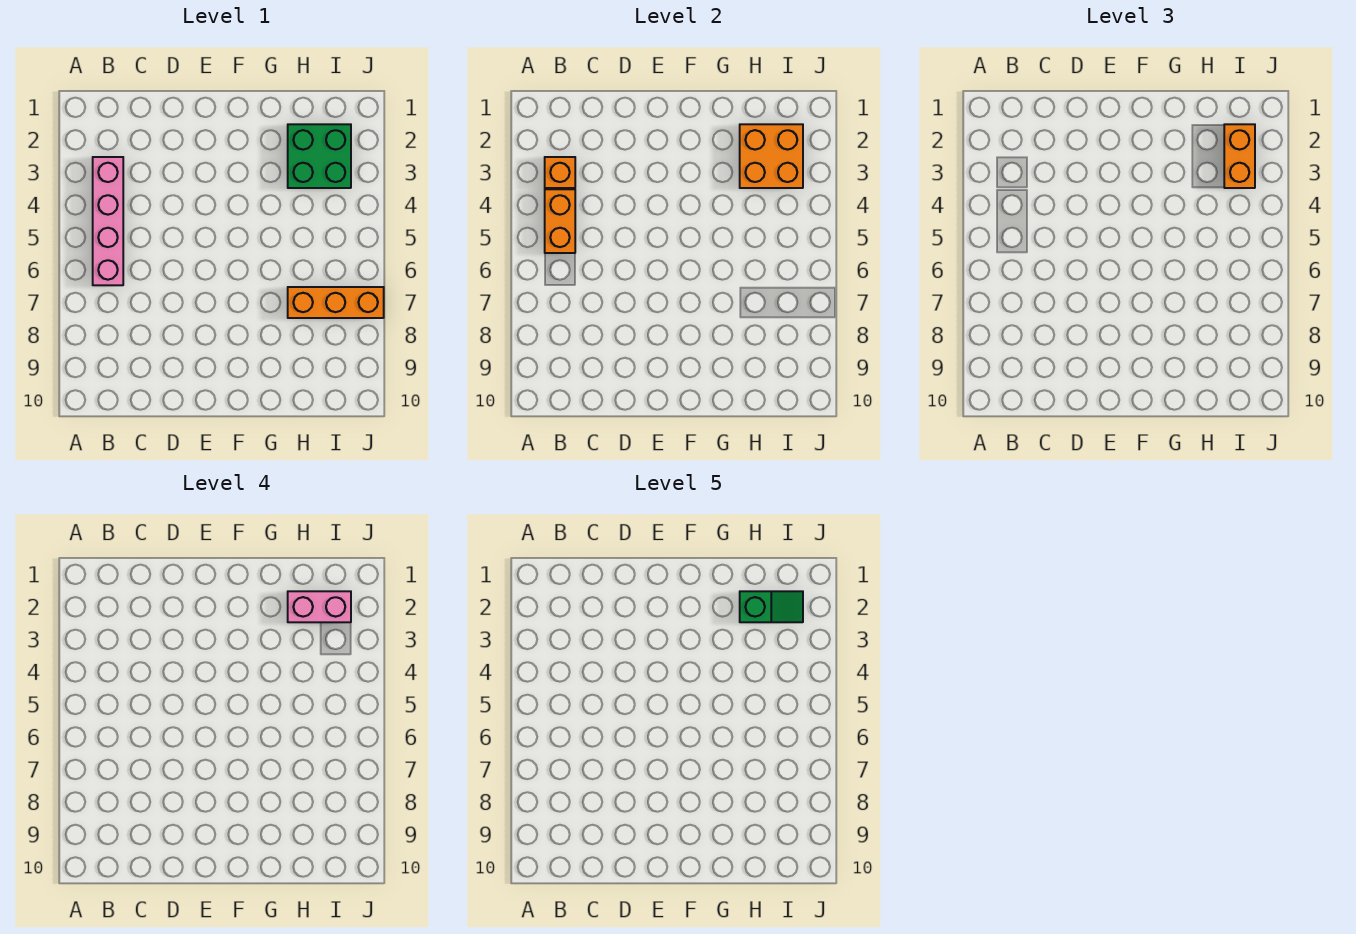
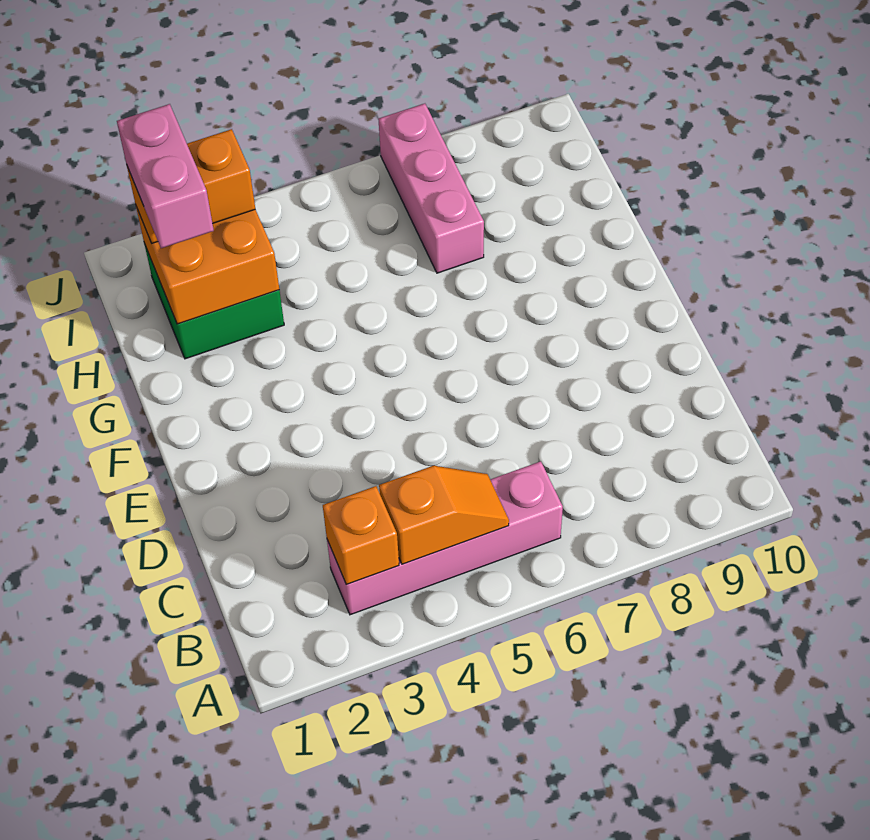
orange 1x2 brick [545,189,575,253] -> orange 1x2 slope [379,466,509,564]
green 1x2 slope [740,591,803,622] -> none
orange 1x3 brick [288,287,384,318] -> pink 1x3 brick [378,104,484,273]

